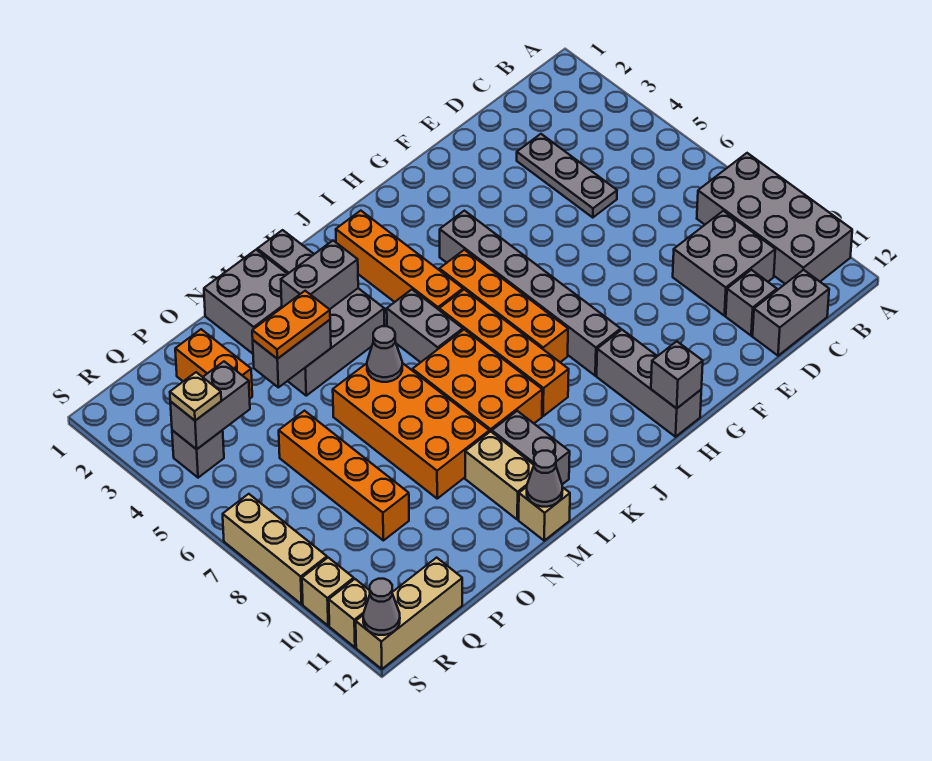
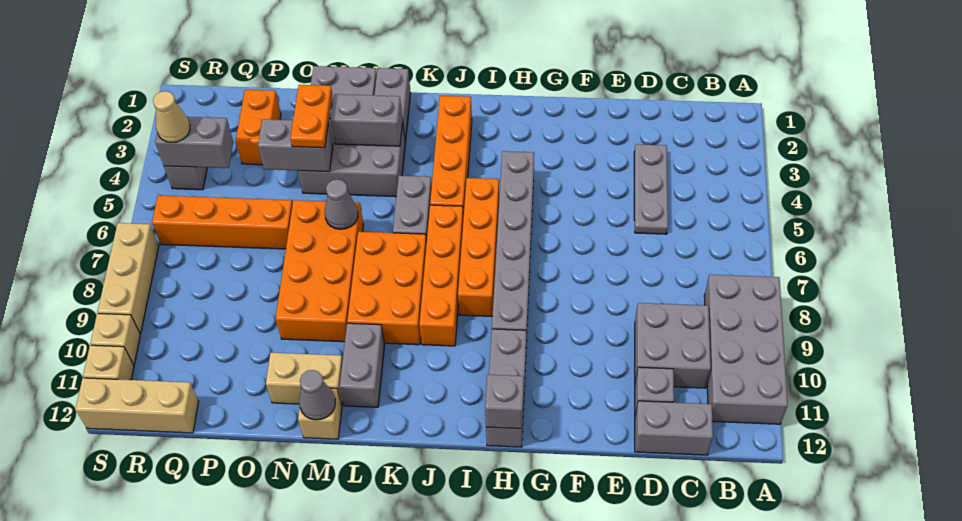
tan 1x2 brick [465,431,534,520] -> tan 1x2 brick turned to [266,353,343,405]
orange 1x2 plate [252,291,330,359] -> orange 1x2 plate turned to [290,85,332,148]
orange 1x4 brick [279,411,409,540] -> orange 1x4 brick turned to [152,195,293,249]
tan 1x1 plate [170,372,221,421] -> tan 1x1 cone [153,91,190,143]
grey 1x1 cone [363,579,400,635] -> none

